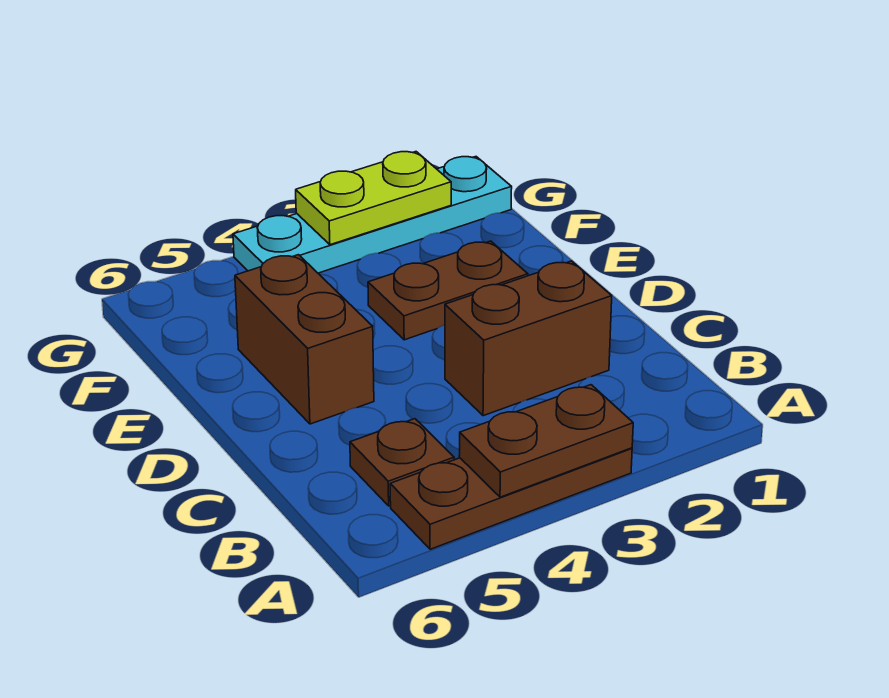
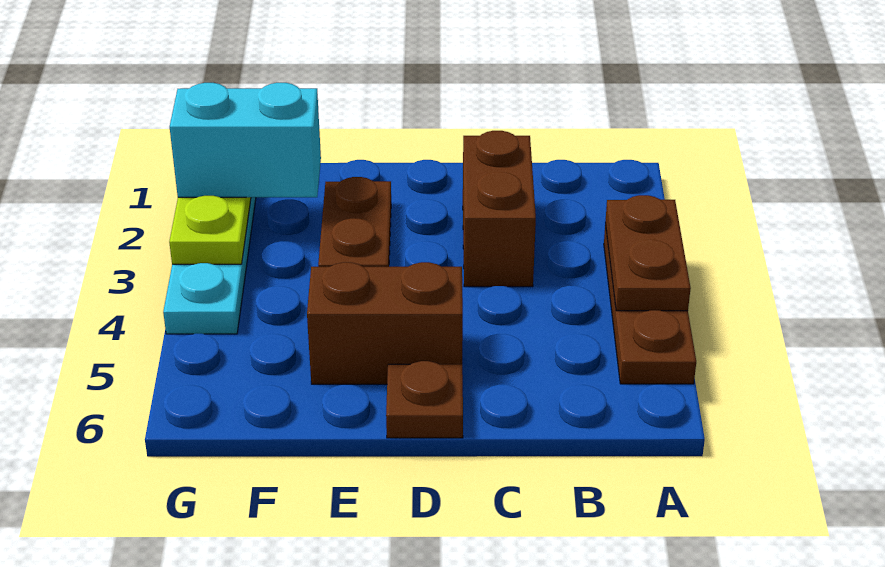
brown 1x1 plate [350,419,454,506] -> brown 1x1 plate moved to [386,361,463,438]
none -> cyan 1x2 brick [170,83,321,197]

